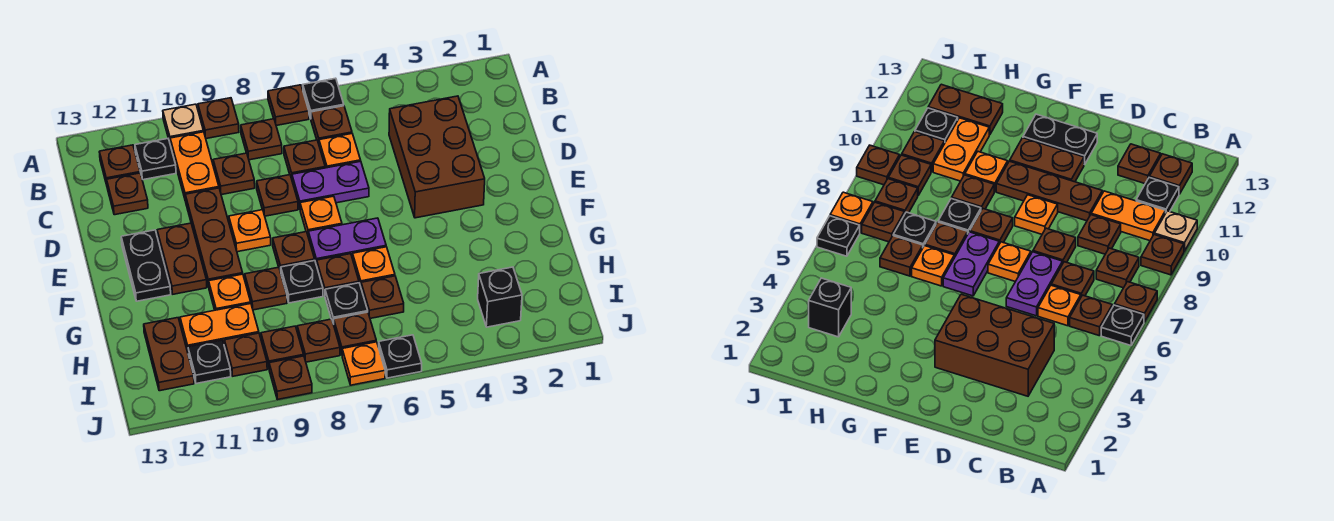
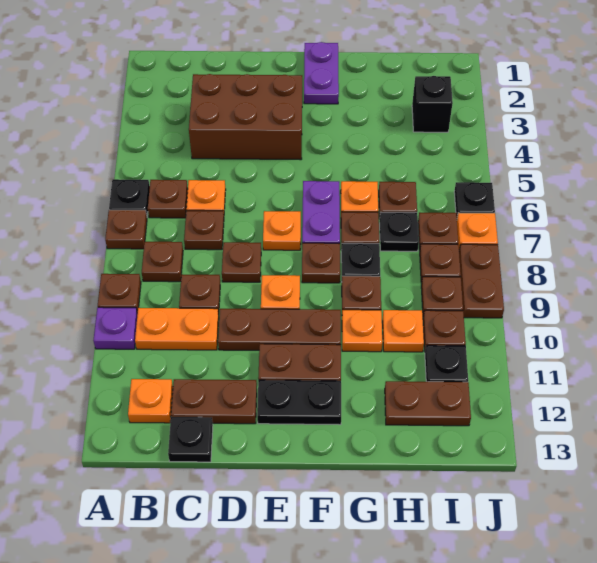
tan 1x1 plate [163,104,203,145] -> purple 1x1 plate [93,307,137,349]
black 1x1 plate [135,138,176,180] -> black 1x1 plate moved to [168,417,213,462]
brown 1x1 plate [99,145,140,185] -> orange 1x1 plate [128,379,173,423]
brown 1x1 plate [107,173,148,215] -> brown 1x2 plate [171,379,257,424]
purple 1x2 plate [292,161,369,208] -> purple 1x2 plate moved to [304,42,339,104]
orange 1x2 plate [180,304,259,352] -> orange 1x1 plate [383,310,424,352]
brown 1x1 plate [269,356,312,400] -> brown 1x2 plate [459,244,504,318]

